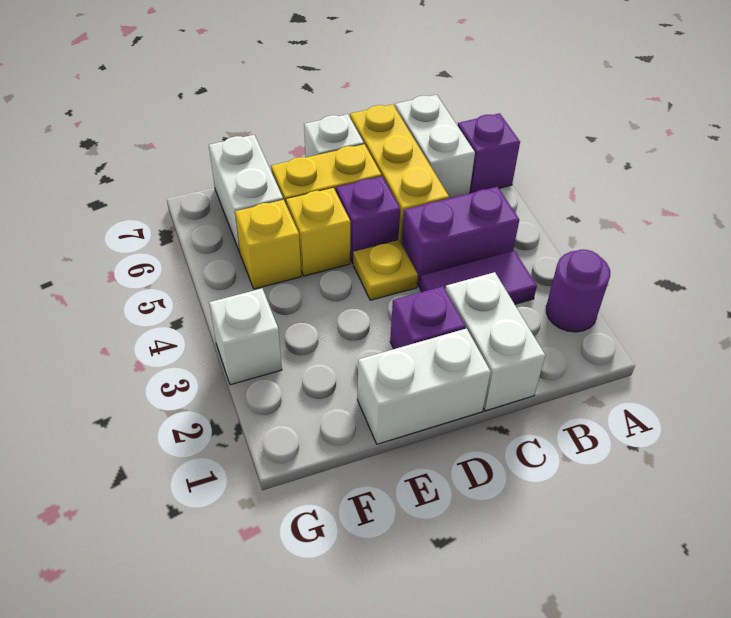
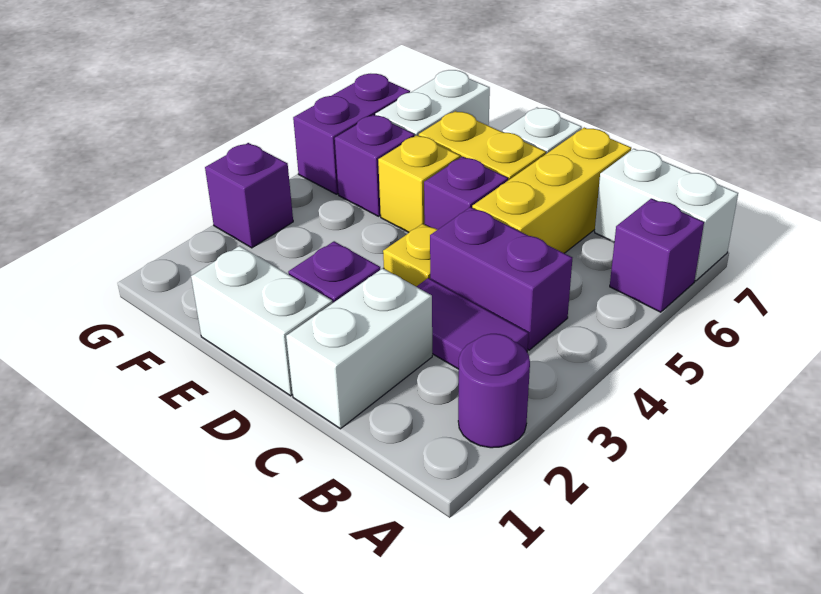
white 1x2 brick [395,95,475,198] -> white 1x2 brick turned to [595,149,738,281]
yellow 1x1 brick [235,200,301,289] -> purple 1x1 brick [335,115,415,216]
white 1x1 brick [209,289,282,385] -> purple 1x1 brick [205,143,293,248]
none -> purple 1x2 brick [293,74,410,194]

